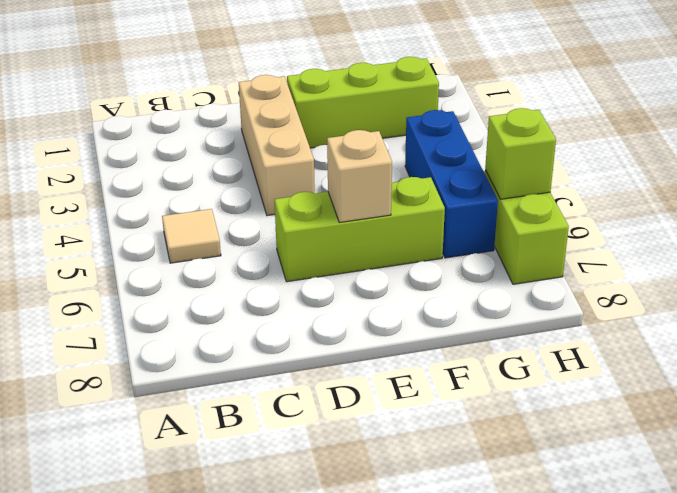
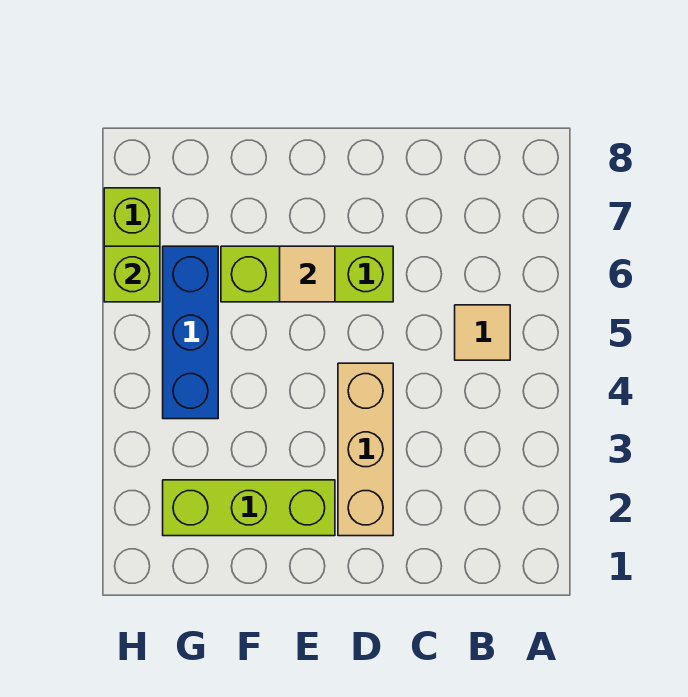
tan 1x1 brick [327,130,392,223] -> tan 1x1 tile [280,246,335,302]

